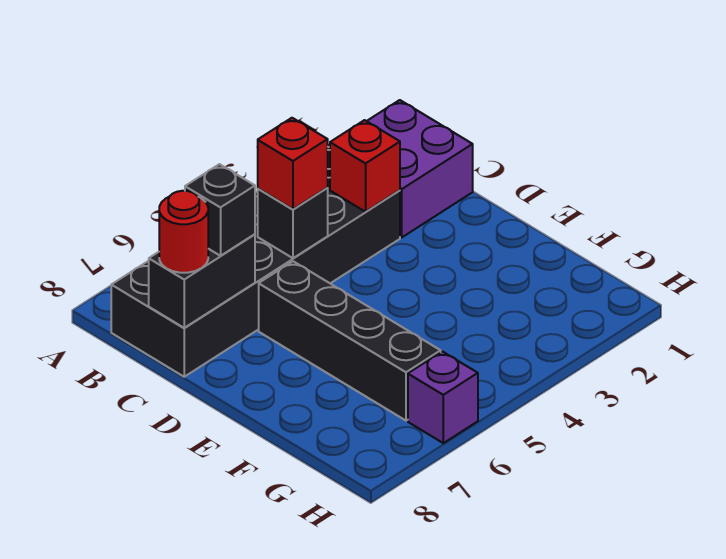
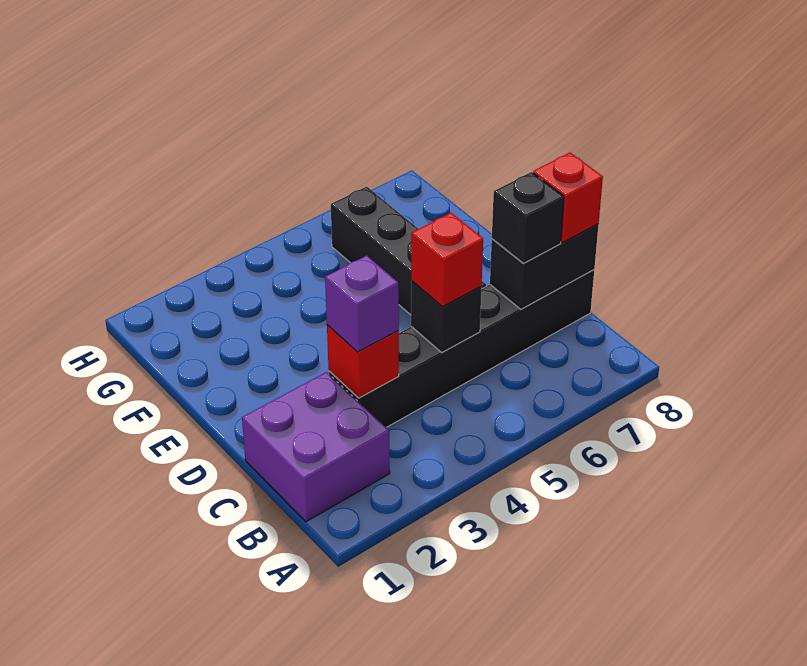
black 2x6 brick [111,147,400,377] -> black 1x6 brick [329,270,594,427]
red 1x1 round brick [159,191,208,273] -> red 1x1 brick [533,153,603,243]
purple 1x1 brick [408,352,478,443] -> purple 1x1 brick moved to [325,255,399,352]

